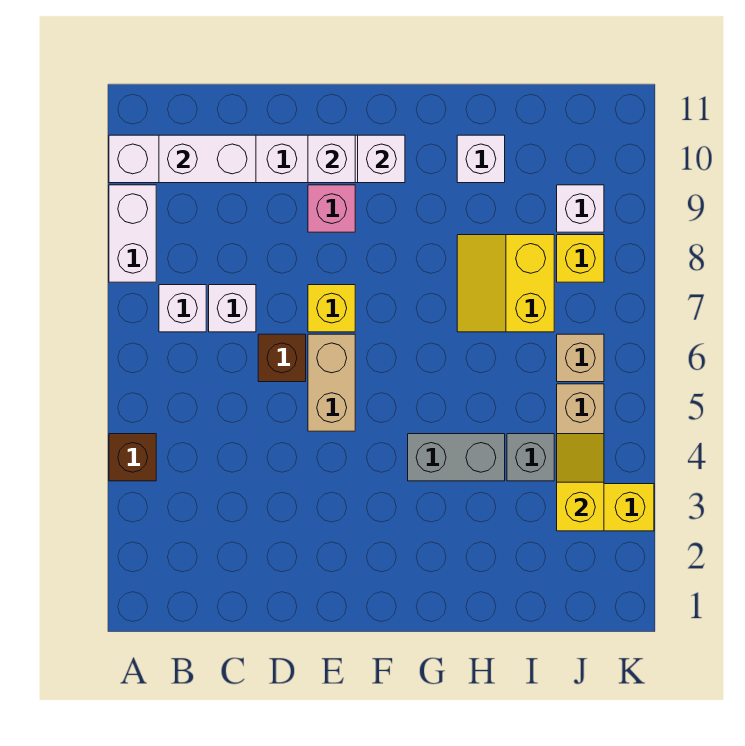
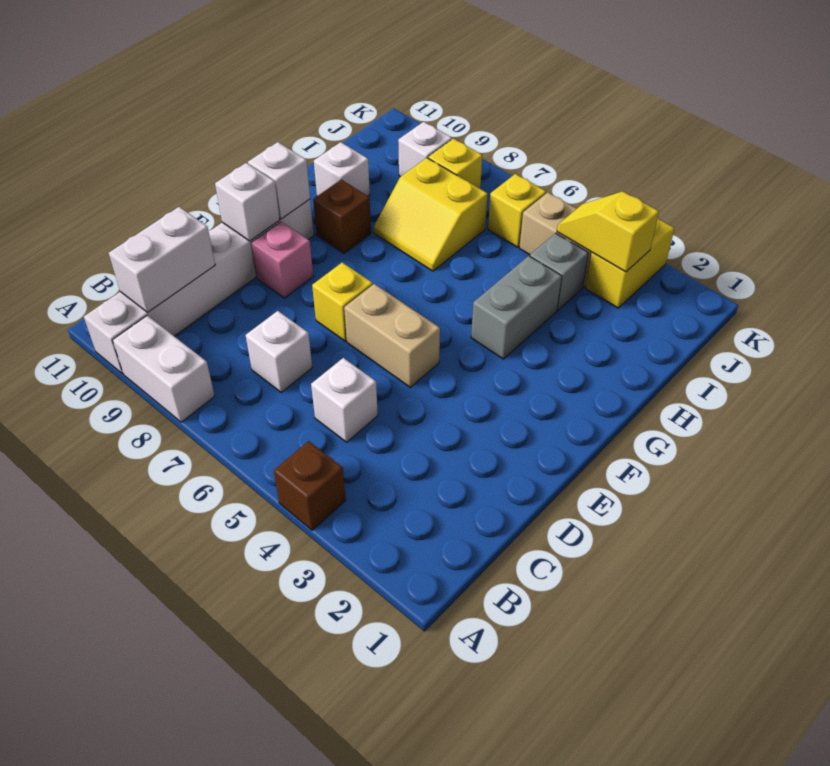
white 1x1 brick [159,285,206,332] -> white 1x1 brick moved to [311,358,378,442]
brown 1x1 brick [258,334,306,382] -> brown 1x1 brick moved to [313,180,371,253]
tan 1x1 brick [557,334,604,382] -> yellow 1x1 brick [488,174,546,247]

